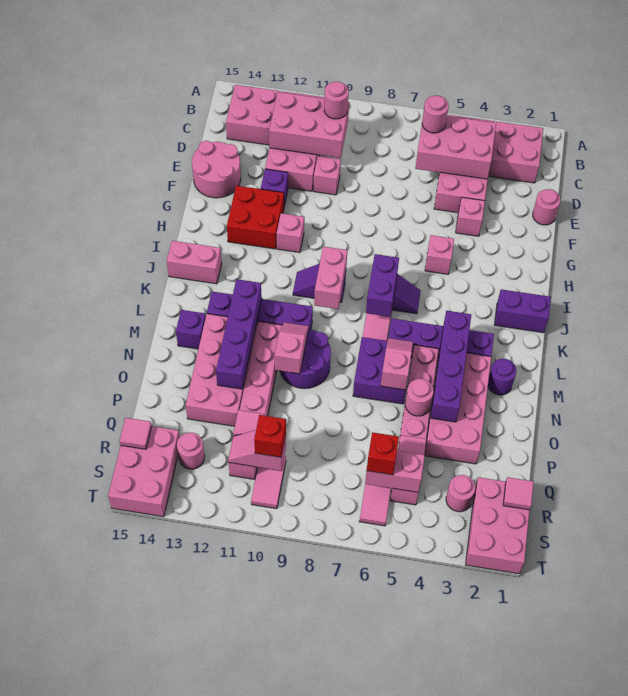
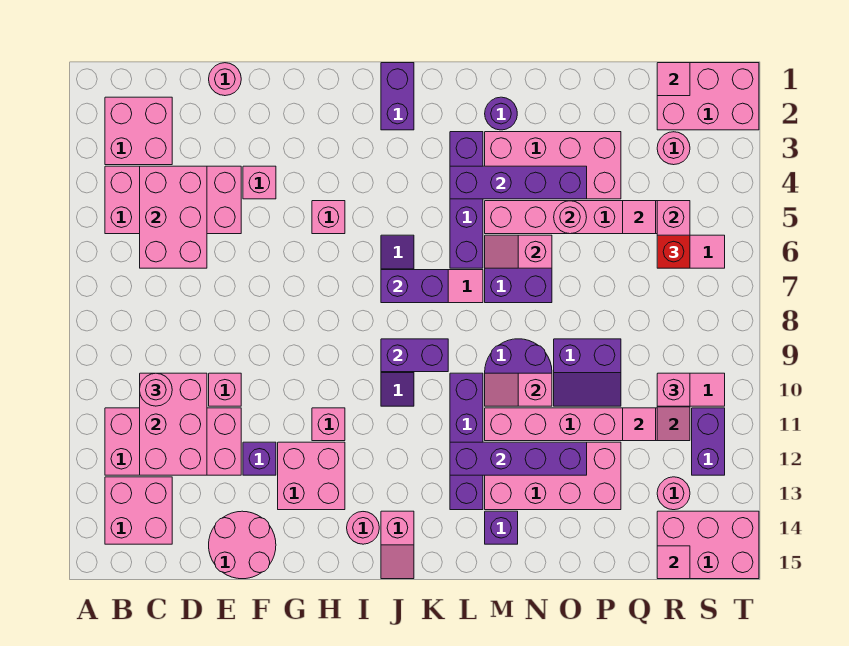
pink 1x1 round brick [422,96,449,133] -> pink 1x1 round brick moved to [347,512,379,544]
red 2x2 brick [227,186,284,249] -> pink 2x2 brick [278,442,345,510]
pink 1x2 brick [314,247,347,309] -> purple 1x2 brick [381,339,448,372]
pink 1x2 brick [167,241,222,284] -> pink 1x2 slope [381,511,414,579]
none -> purple 2x2 slope [554,339,621,406]
red 1x1 brick [254,415,286,457] -> pink 1x1 brick [657,373,690,406]
none -> purple 1x2 brick [692,408,725,475]

